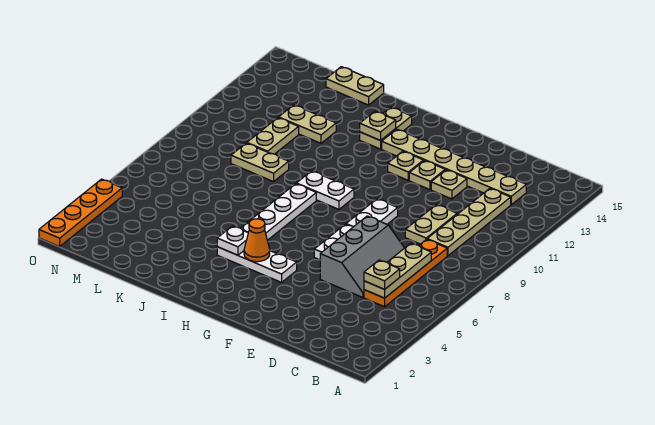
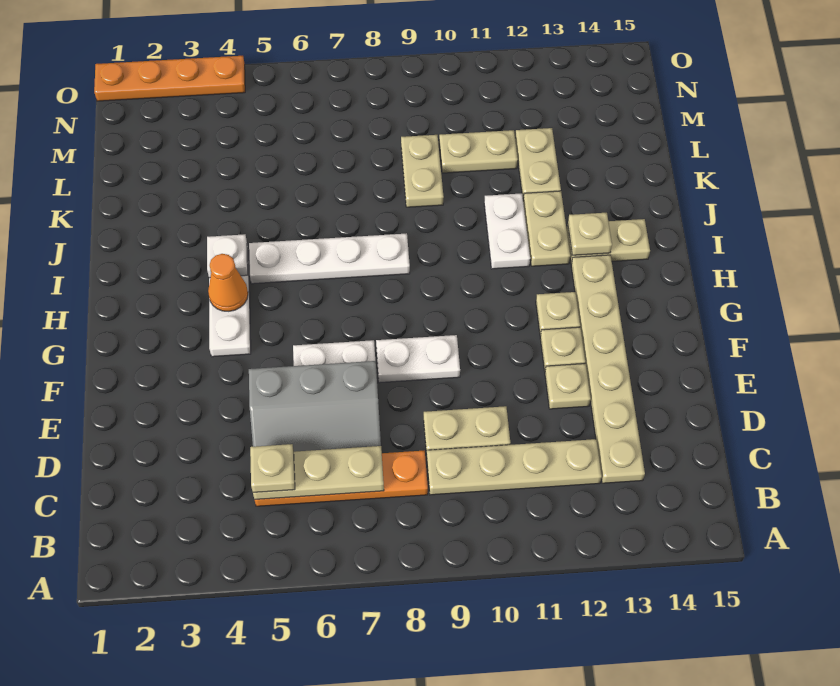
white 1x2 plate [296,171,354,209] -> white 1x2 plate moved to [484,193,530,269]
tan 1x2 plate [326,67,384,105] -> tan 1x2 plate moved to [523,191,570,266]

